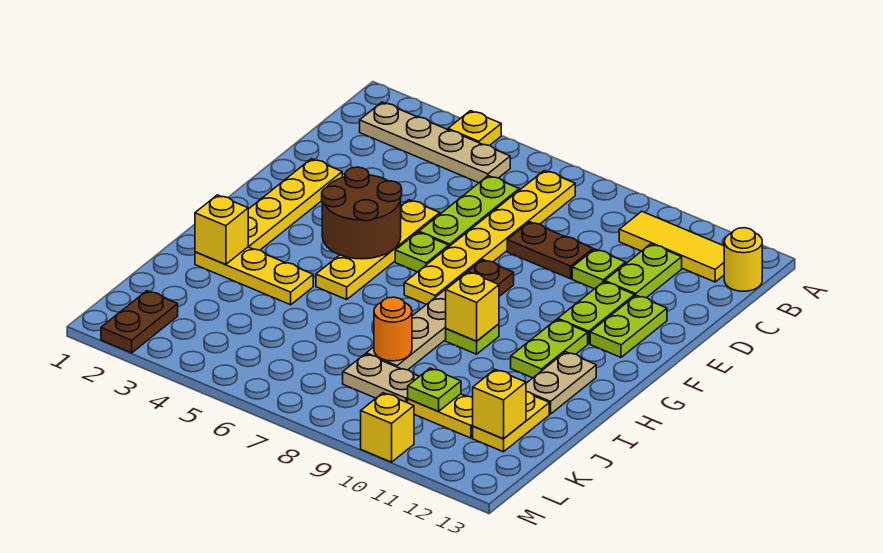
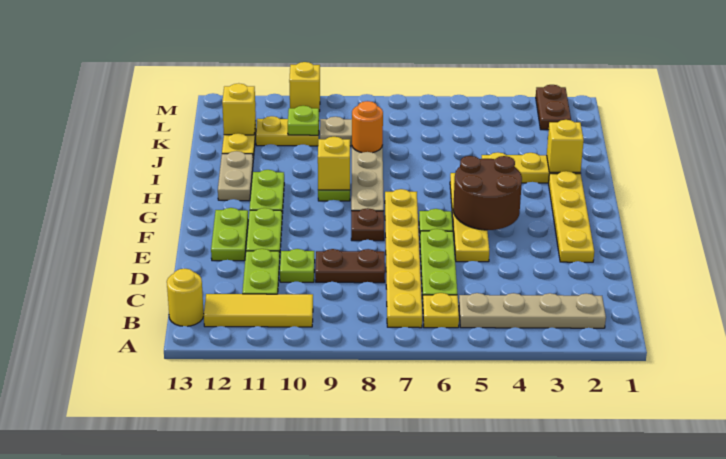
yellow 1x1 plate [448,111,501,146] -> yellow 1x1 plate moved to [423,293,459,328]

